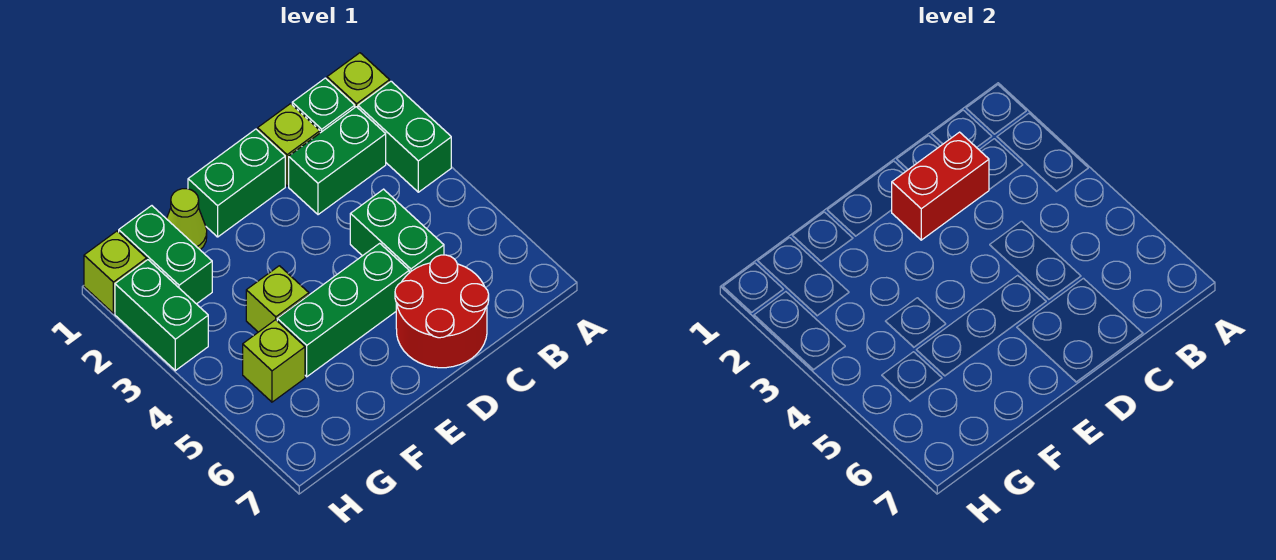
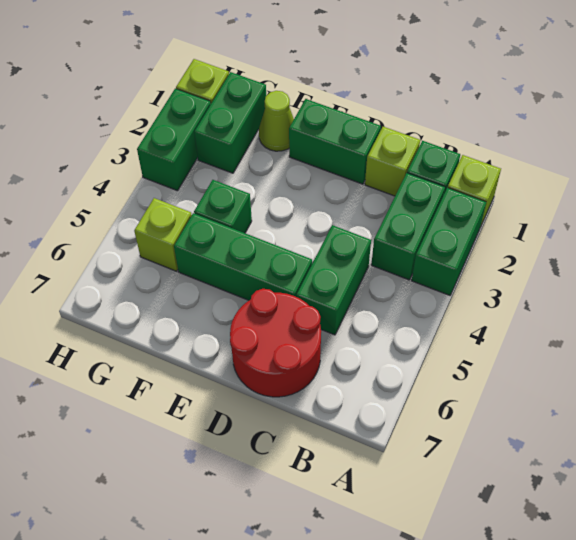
green 1x2 brick [289,107,386,215] -> green 1x2 brick turned to [371,173,445,280]
red 1x2 brick [892,132,989,240] -> none
lime 1x1 brick [246,266,309,332] -> green 1x1 brick [194,180,252,233]

